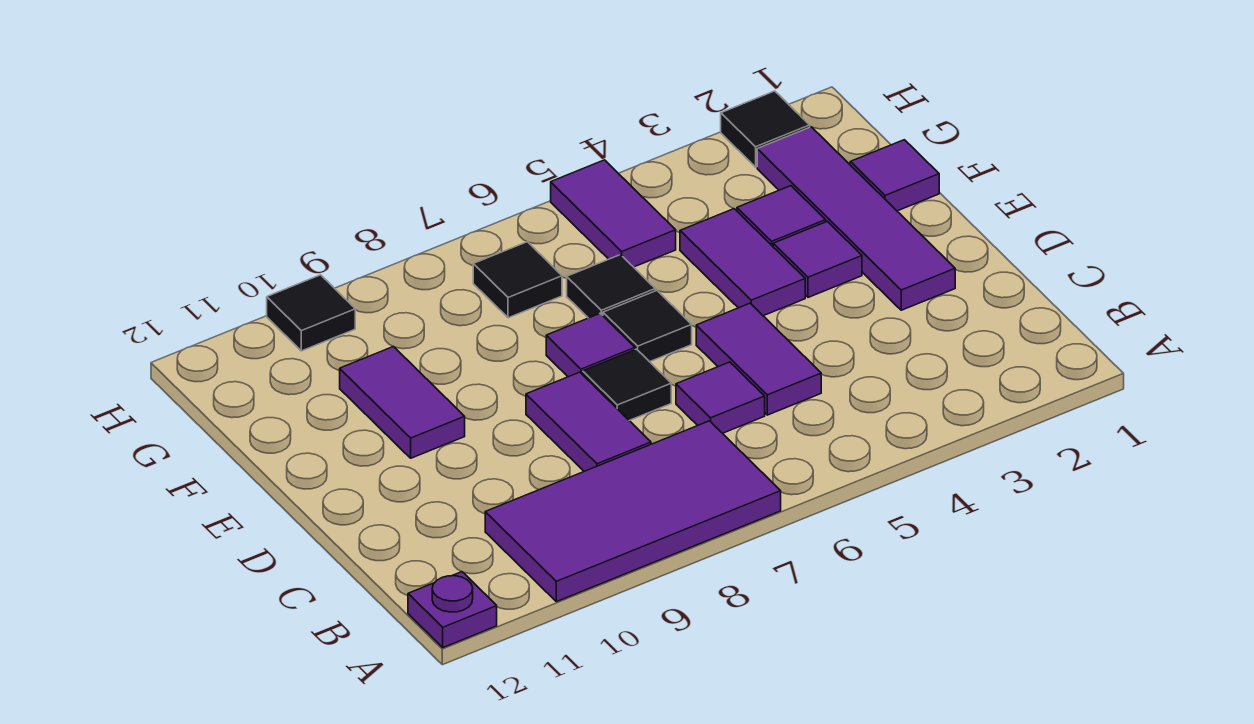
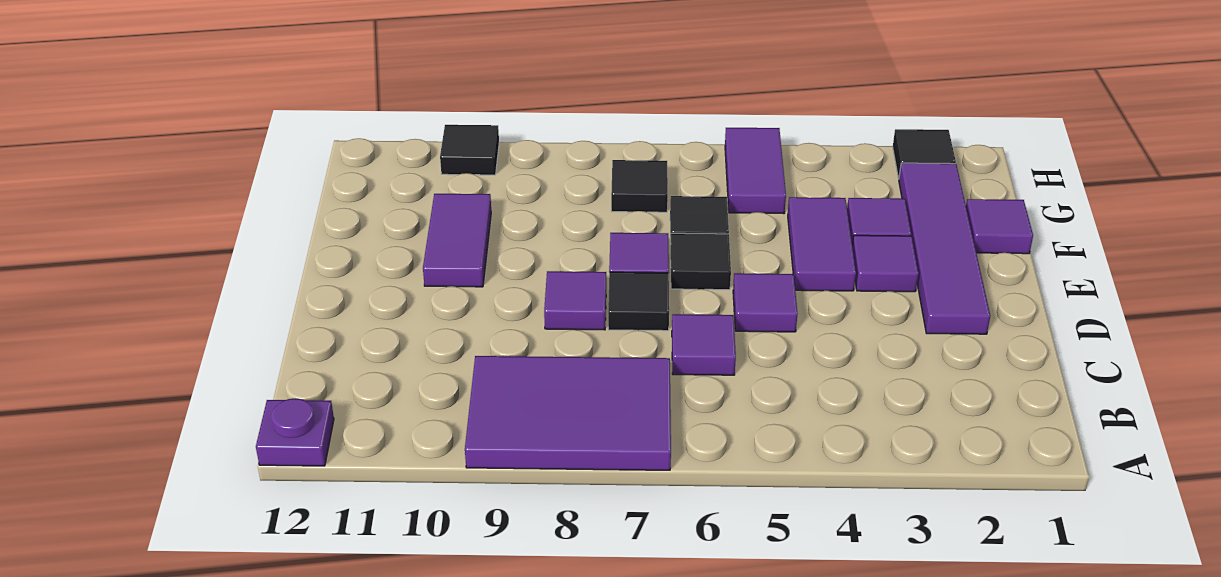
purple 2x4 tile [485,421,781,602] -> purple 2x3 tile [465,356,671,470]
purple 1x2 tile [696,303,821,415] -> purple 1x1 tile [733,273,798,332]
purple 1x2 tile [526,372,651,471] -> purple 1x1 tile [544,271,606,330]

